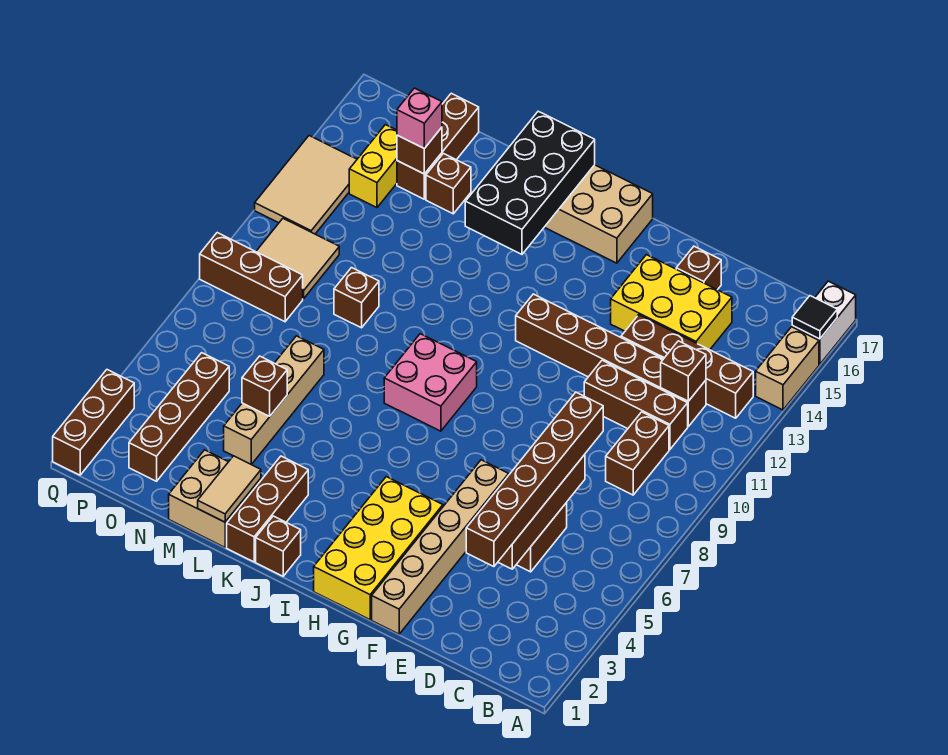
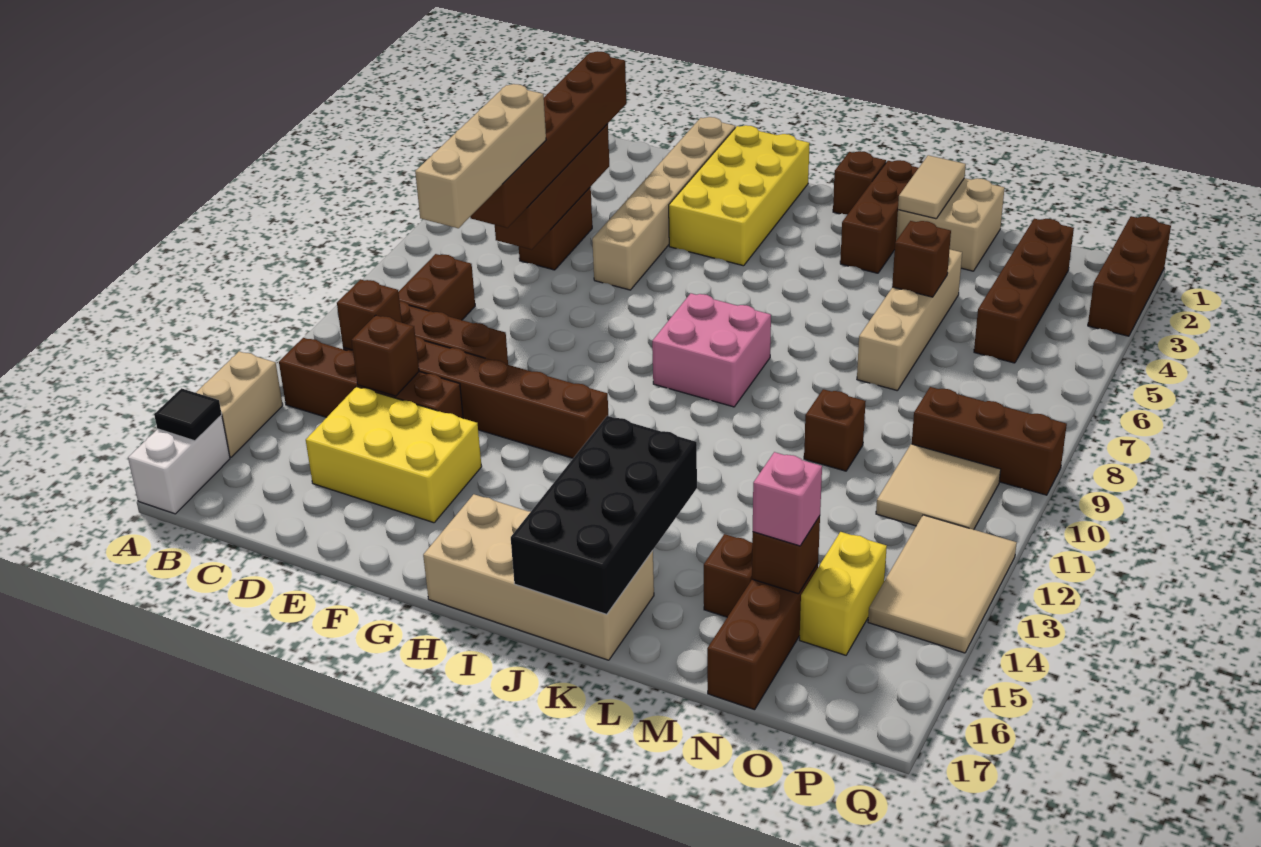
none -> tan 1x4 brick [415,84,546,228]
brown 1x1 brick [676,246,721,290] -> brown 1x1 brick moved to [351,315,419,396]

